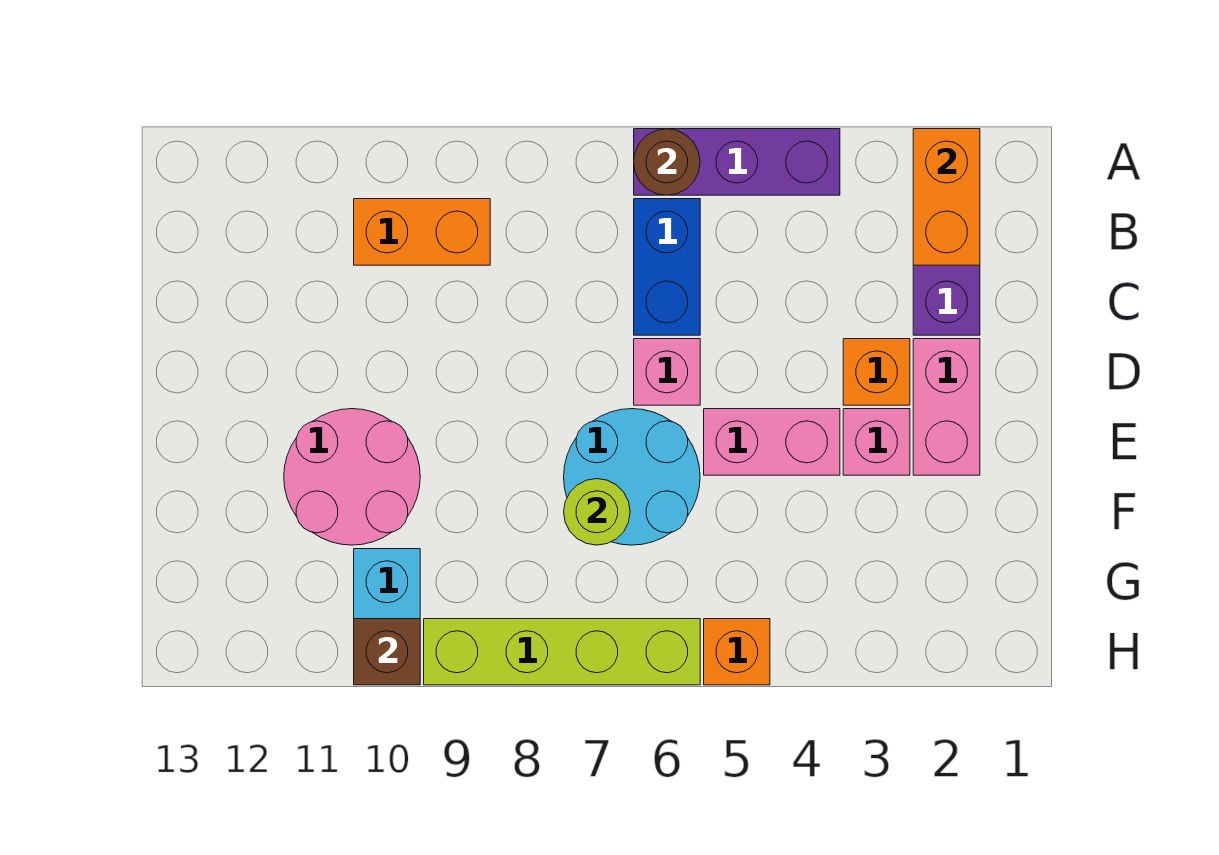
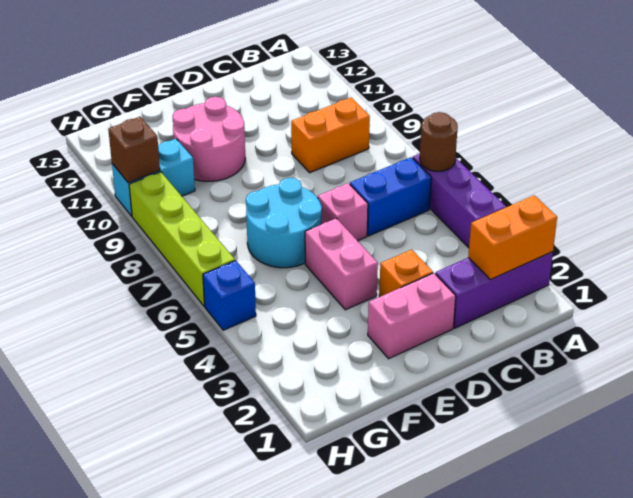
orange 1x2 brick [354,199,490,265] -> orange 1x2 brick turned to [291,98,370,173]
pink 1x1 brick [843,409,910,475] -> none
lime 1x1 round brick [564,479,630,545] -> none
orange 1x1 brick [704,619,770,685] -> blue 1x1 brick [203,261,256,330]

